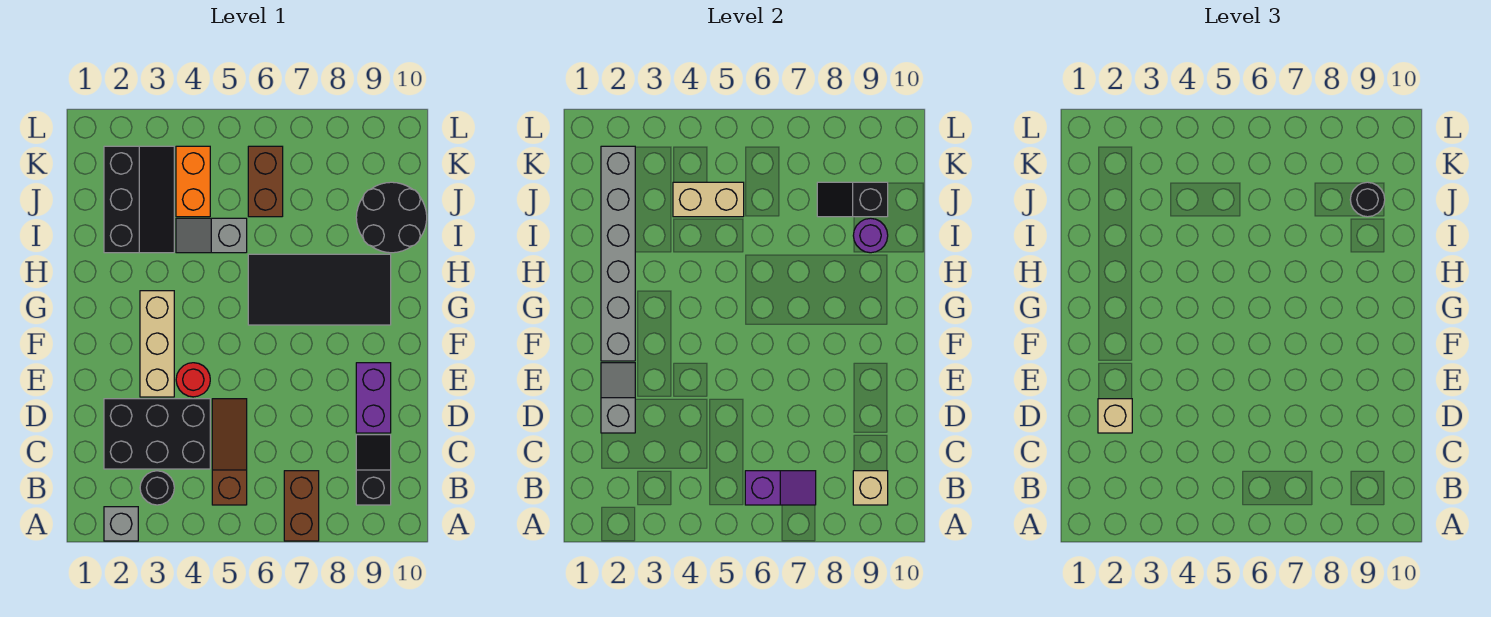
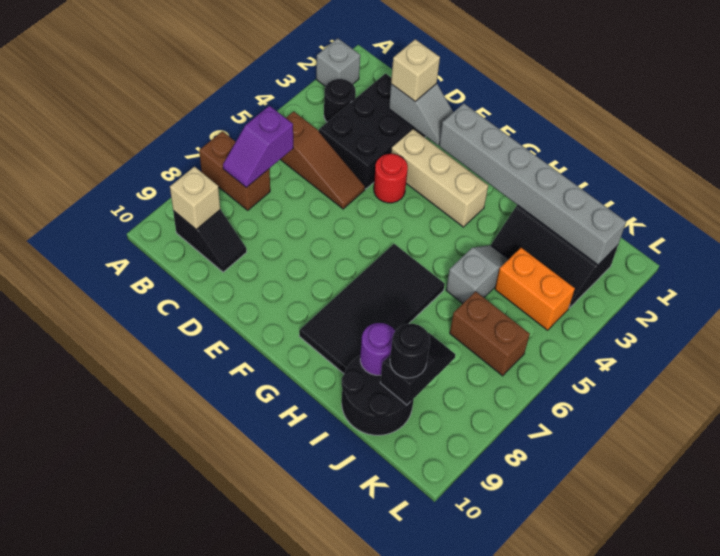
purple 1x2 brick [356,363,391,433] -> none
tan 1x2 brick [673,182,744,217] -> none

